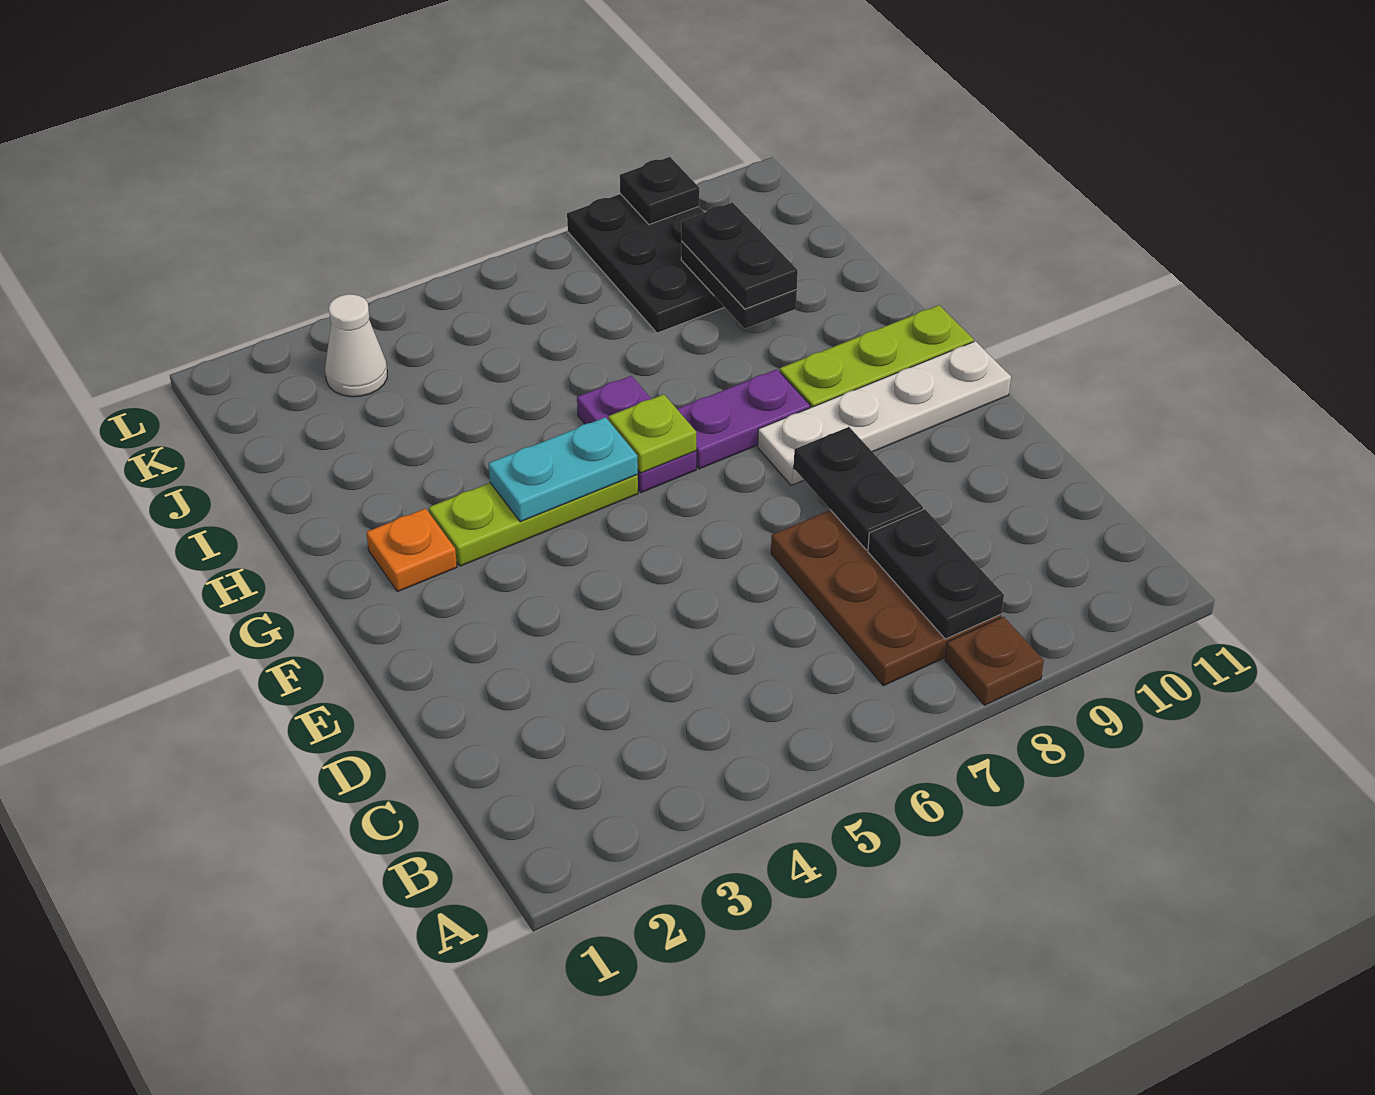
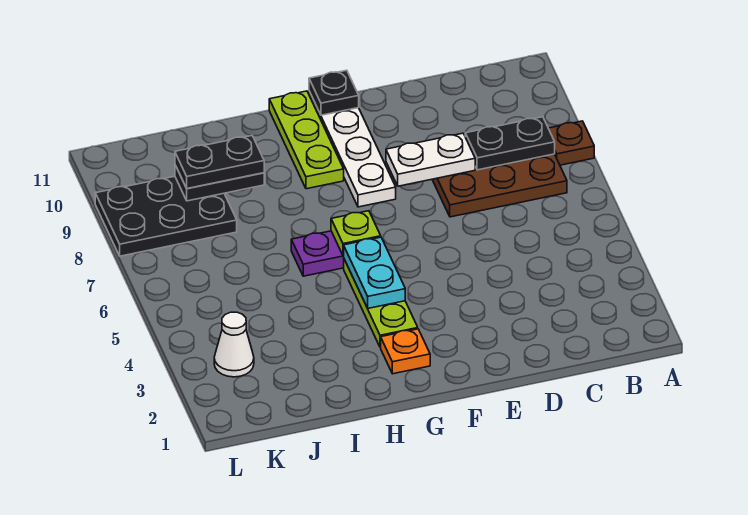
black 1x2 plate [794,427,923,550] -> white 1x2 plate [386,133,475,186]
purple 1x2 plate [677,369,810,469] -> none
black 1x1 plate [620,157,699,224] -> black 1x1 plate moved to [309,70,359,115]

